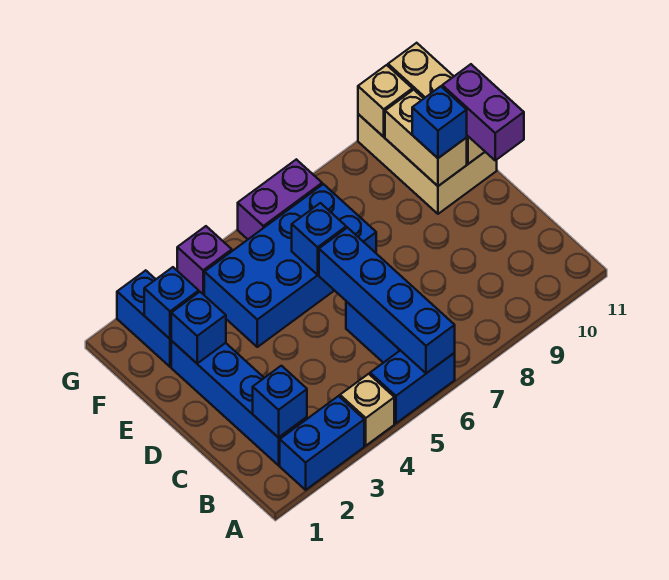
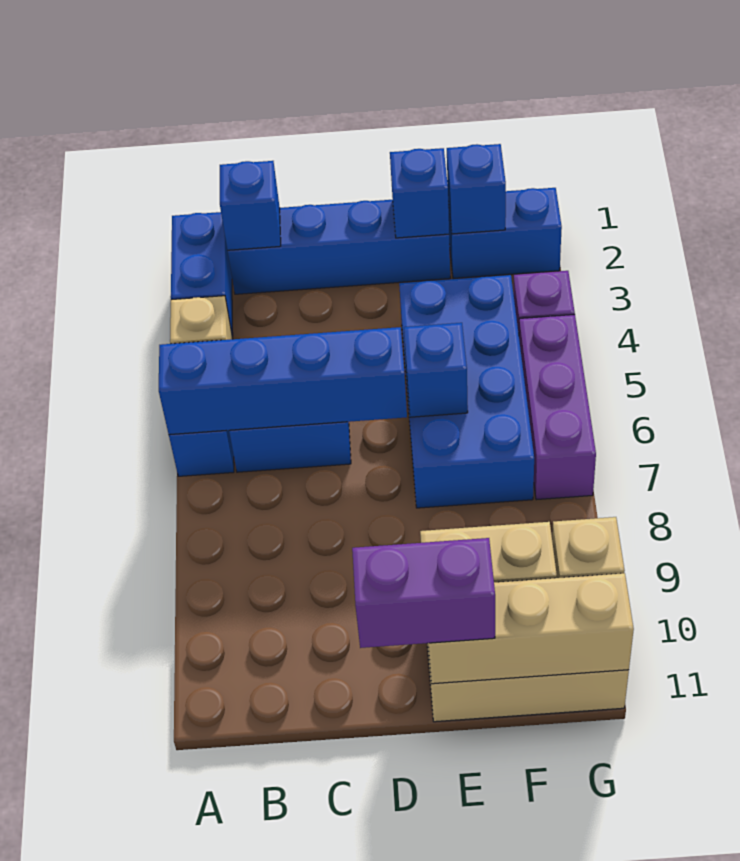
blue 1x1 brick [412,86,467,158] -> none
purple 1x2 brick [238,159,322,239] -> purple 1x3 brick [519,314,596,500]

